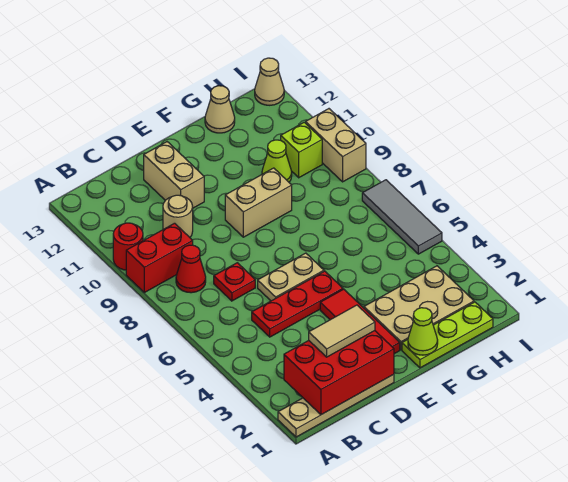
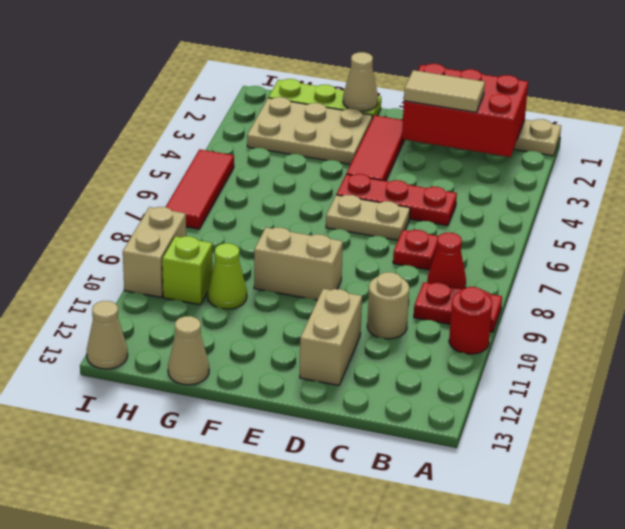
red 1x2 brick [126,223,193,293] -> red 1x2 plate [414,282,502,332]
lime 1x1 cone [408,308,438,355] -> tan 1x1 cone [343,52,378,111]
grey 1x3 tile [362,180,442,254] -> red 1x3 tile [166,149,234,229]

